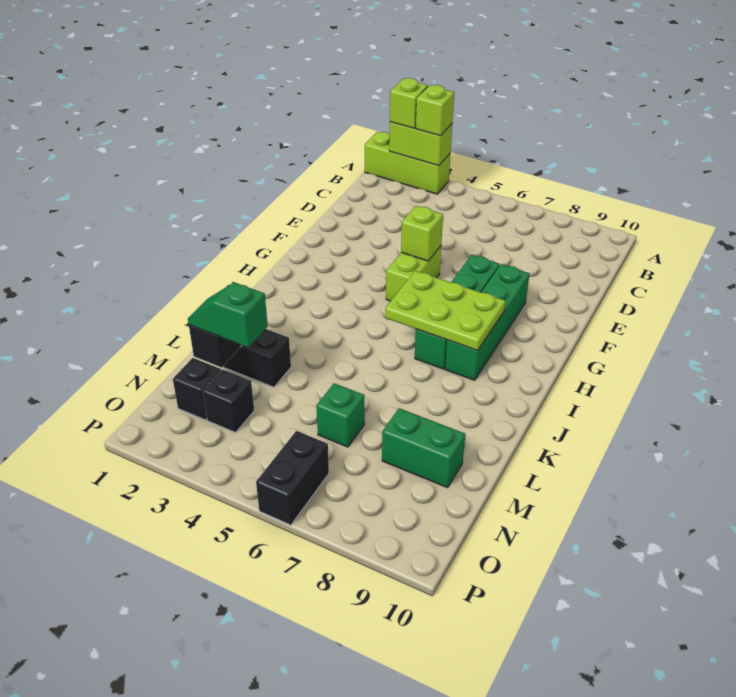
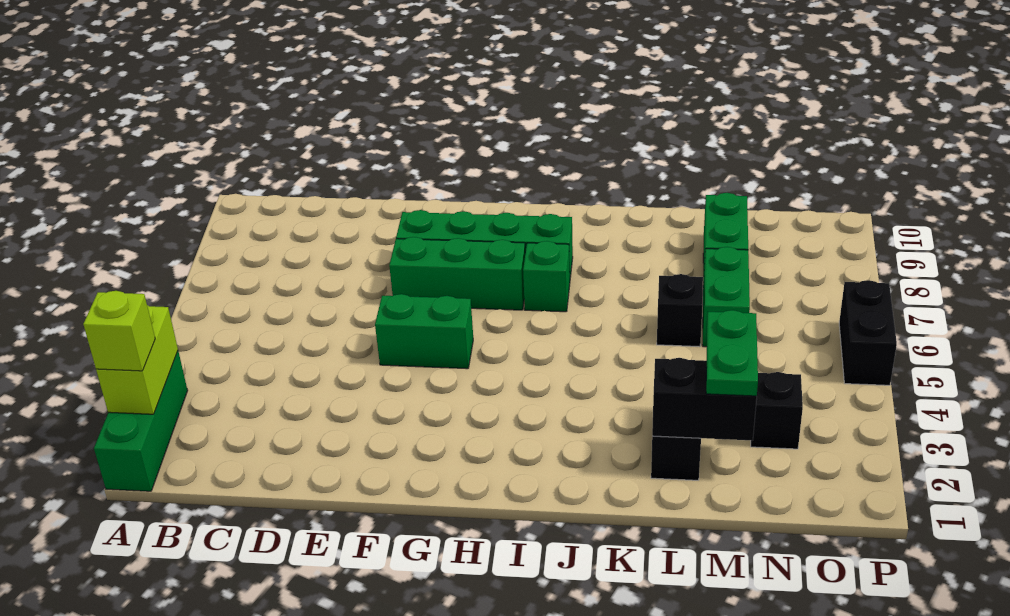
lime 1x3 brick [365,132,450,194] -> green 1x3 brick [94,351,188,491]
lime 1x1 brick [416,85,454,136] -> none
lime 1x2 brick [386,246,441,301] -> green 1x2 brick [375,294,473,369]
lime 1x1 brick [401,206,443,261] -> none
lime 2x3 plate [385,271,505,350] -> none
green 1x2 slope [188,282,268,347] -> green 1x2 plate [706,310,758,396]
green 1x1 brick [316,383,365,447] -> green 1x2 brick [703,247,750,347]
black 1x1 brick [173,358,221,420] -> black 1x1 brick moved to [657,274,703,347]
black 1x2 brick [256,431,329,525] -> black 1x2 brick turned to [839,280,897,385]

